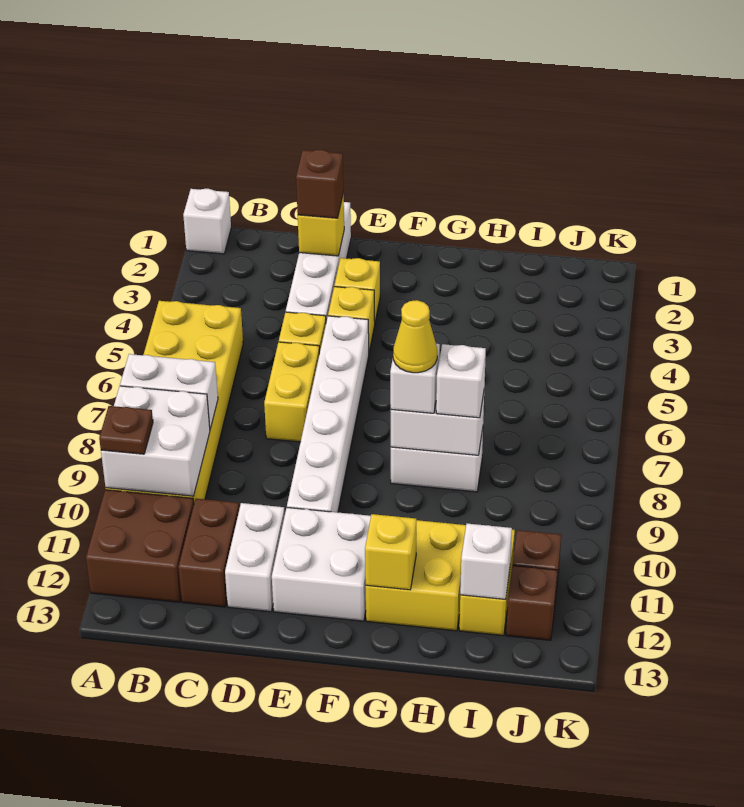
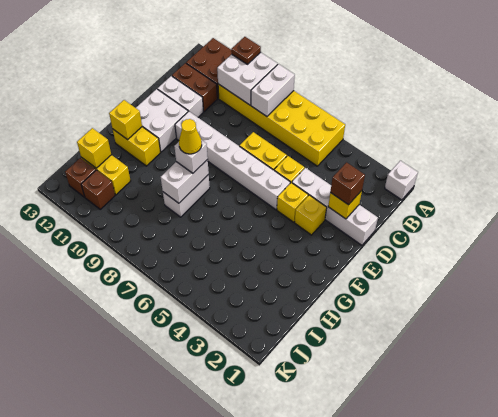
yellow 2x2 brick [366,520,466,631] -> yellow 1x2 brick [113,127,161,166]
white 1x1 brick [436,344,486,418] -> none
white 1x1 brick [460,524,512,599] -> yellow 1x1 brick [77,128,111,168]

